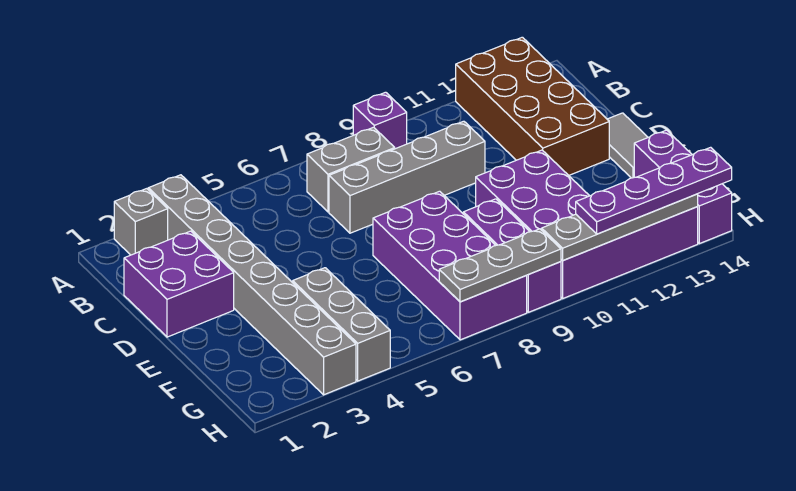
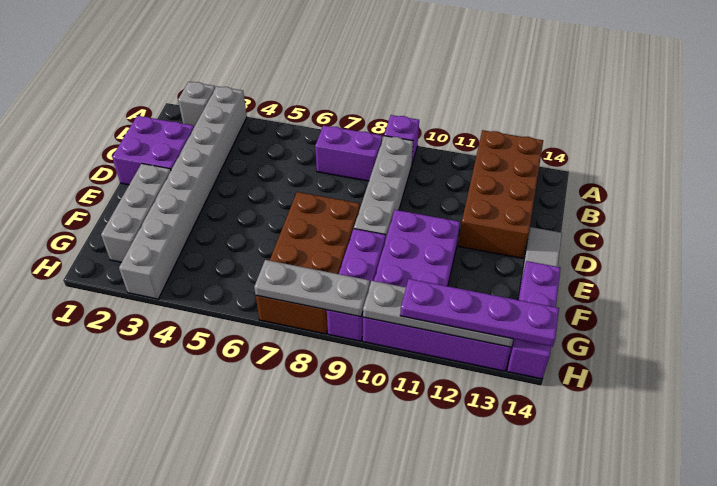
grey 1x2 brick [307,127,395,212] -> purple 1x2 brick [315,125,382,181]
grey 1x4 brick [329,121,485,233] -> grey 1x4 brick turned to [354,136,413,240]
purple 2x4 brick [373,191,527,340] -> brown 2x4 brick [256,192,360,334]
grey 1x3 brick [293,268,390,381] -> grey 1x3 brick moved to [101,164,171,262]

